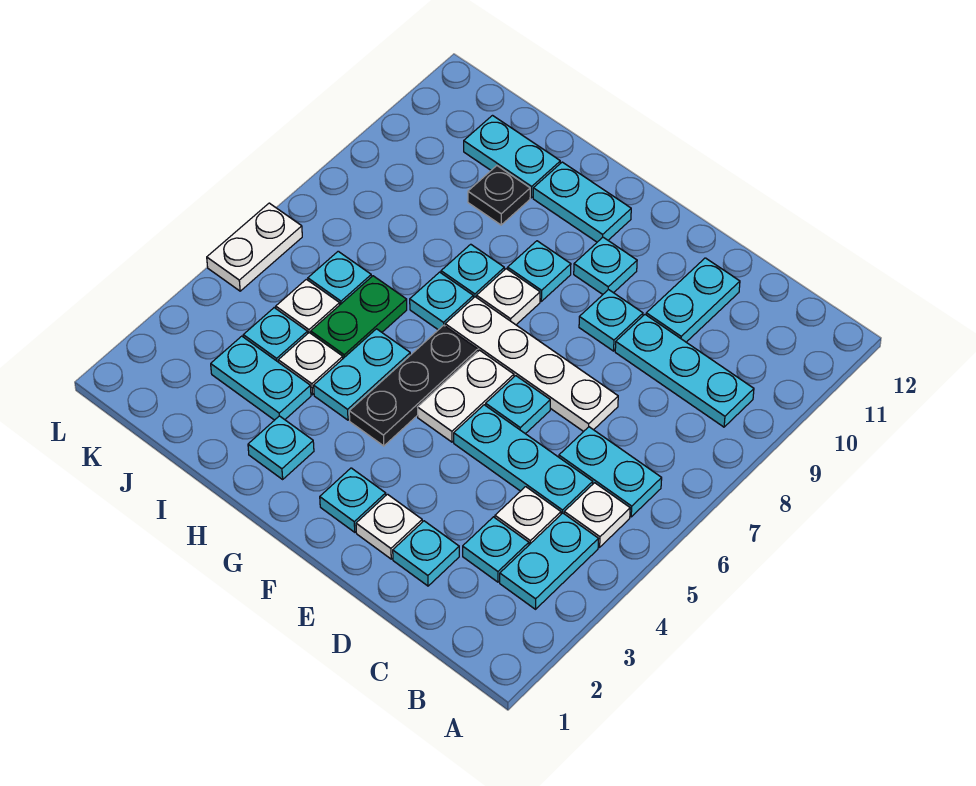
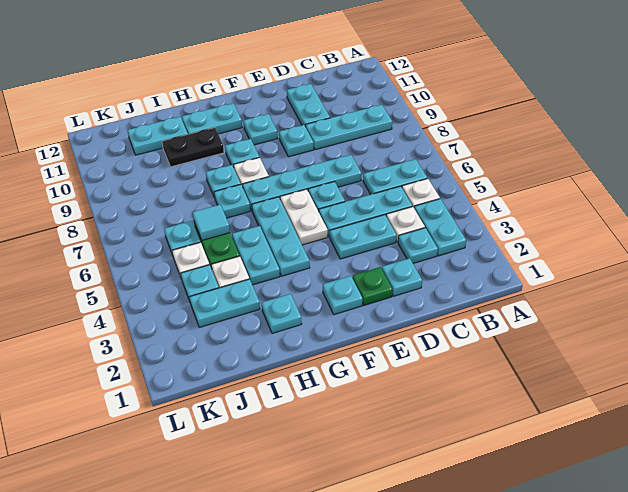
none -> cyan 1x2 plate [330,215,397,259]
white 1x4 plate [445,297,618,432] -> cyan 1x4 plate [243,155,362,210]
white 1x1 plate [356,494,422,559] -> green 1x1 plate [352,267,393,305]
black 1x3 plate [349,325,478,446] -> cyan 1x3 plate [252,197,310,276]
none -> cyan 1x1 tile [192,205,230,240]
black 1x1 plate [468,166,530,225] -> black 1x2 plate [162,128,224,167]
white 1x2 plate [207,203,302,291] -> none

